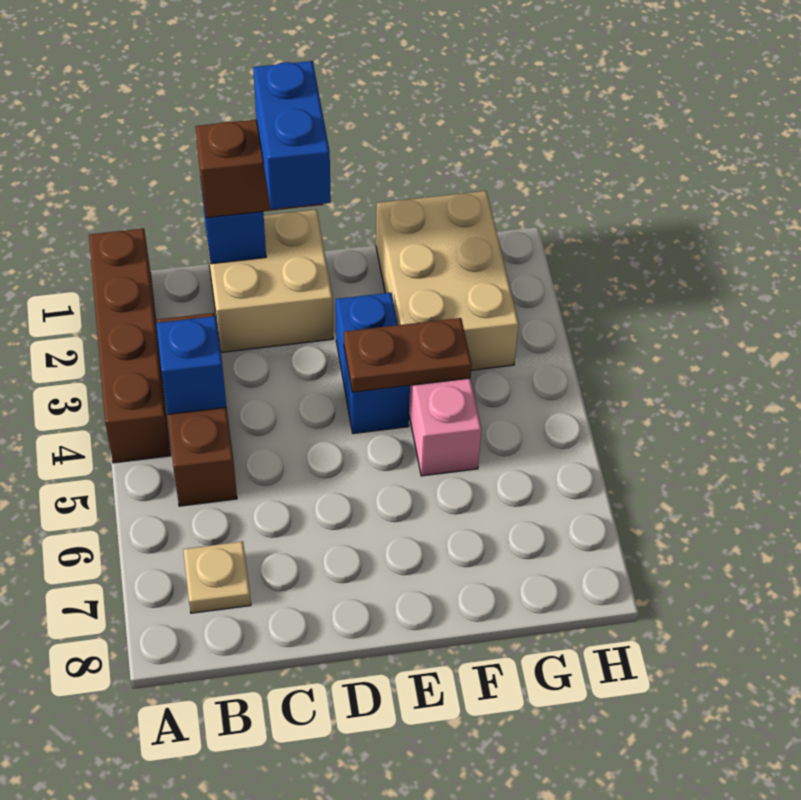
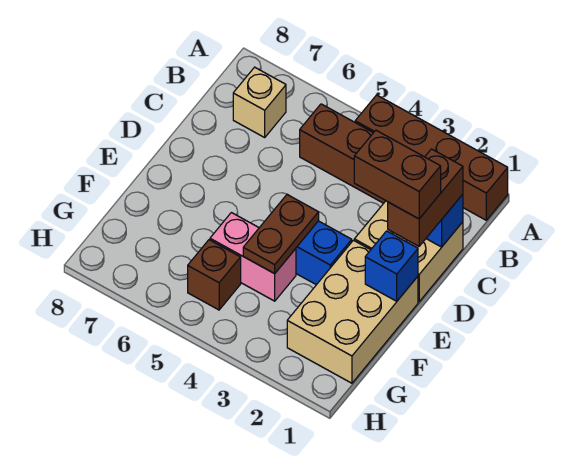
blue 1x1 brick [156,316,226,414] -> blue 1x1 brick moved to [365,231,418,301]
tan 1x1 plate [183,541,251,613] -> tan 1x1 brick [233,67,286,137]
blue 1x2 brick [253,61,331,209] -> brown 1x2 brick [354,130,441,219]
tan 2x3 brick [376,191,519,370] -> tan 2x3 brick turned to [287,240,418,383]
none -> brown 1x1 brick [188,240,241,310]

